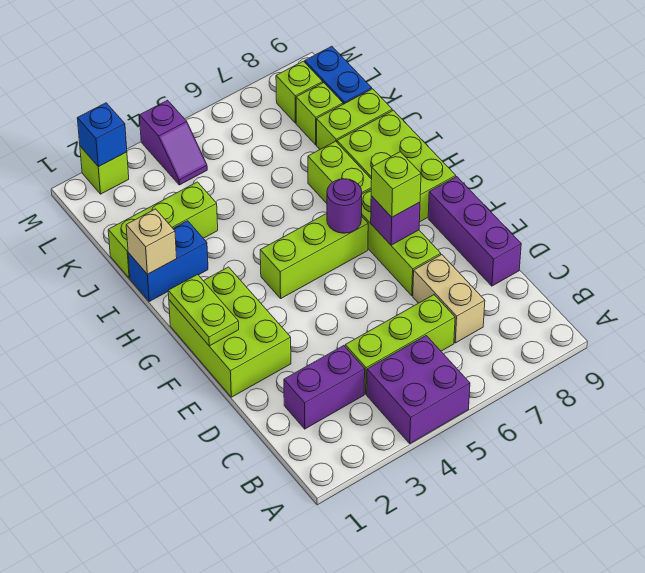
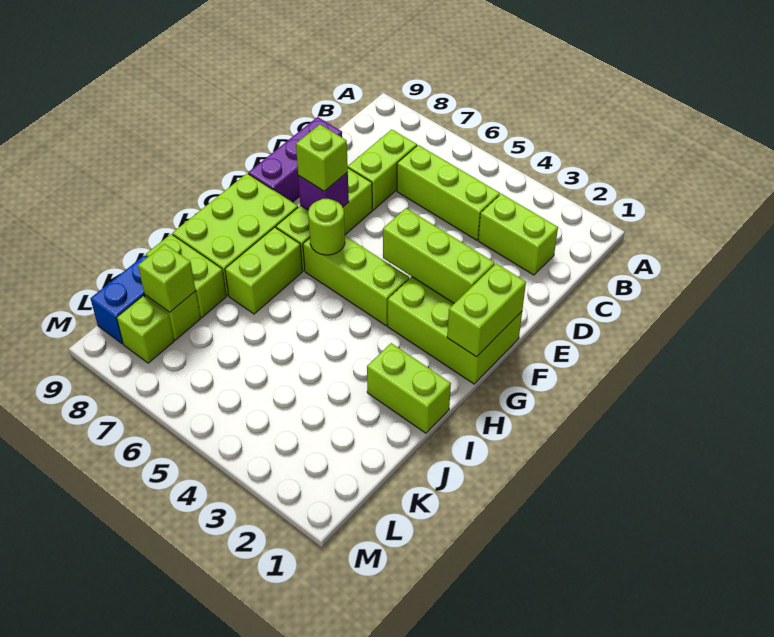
purple 2x2 brick [367,336,470,443] -> none
purple 1x2 brick [284,346,365,429] -> lime 1x2 brick [478,194,558,275]
tan 1x2 brick [413,255,485,343] -> lime 1x2 brick [348,129,417,210]
lime 2x3 brick [169,267,291,397] -> lime 2x3 brick turned to [388,277,522,384]
lime 1x2 plate [168,275,239,346] -> lime 1x2 brick [447,264,526,357]
purple 1x1 round brick [327,179,362,233] -> lime 1x1 round brick [308,199,345,255]
blue 1x2 brick [128,221,208,301] -> lime 1x2 brick [367,343,451,433]
tan 1x1 brick [126,209,177,274] -> none
lime 1x3 brick [108,182,218,278] -> lime 1x3 brick moved to [383,208,495,303]
purple 1x2 slope [140,100,207,185] -> none
lime 1x1 brick [80,146,129,194] -> lime 1x1 brick moved to [138,244,196,312]
blue 1x1 brick [77,103,127,167] -> none

